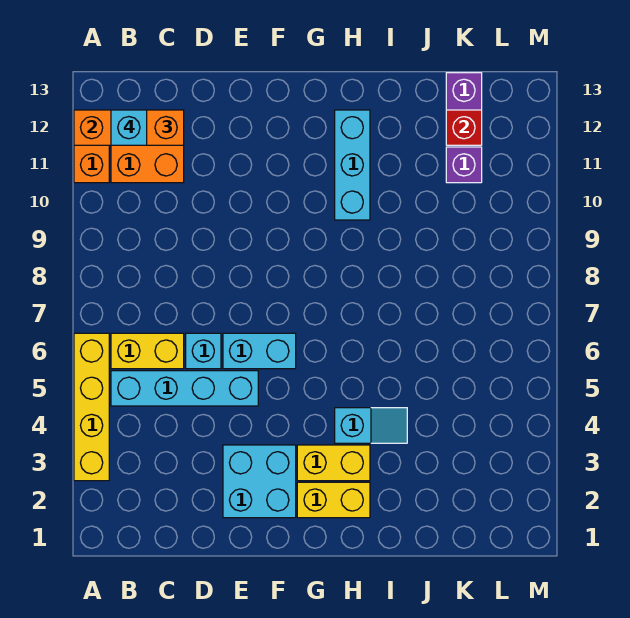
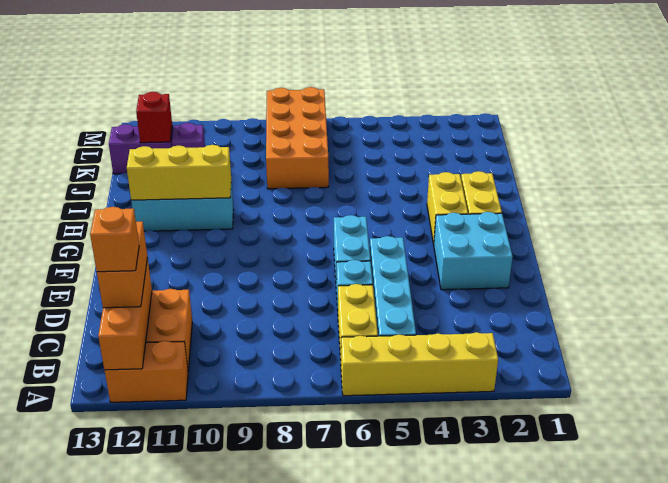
cyan 1x1 brick [111,110,147,145] -> orange 1x1 brick [90,207,139,272]
cyan 1x2 slope [335,408,407,443] -> none
none -> yellow 1x3 brick [127,145,231,200]
none -> orange 2x4 brick [266,87,329,189]

